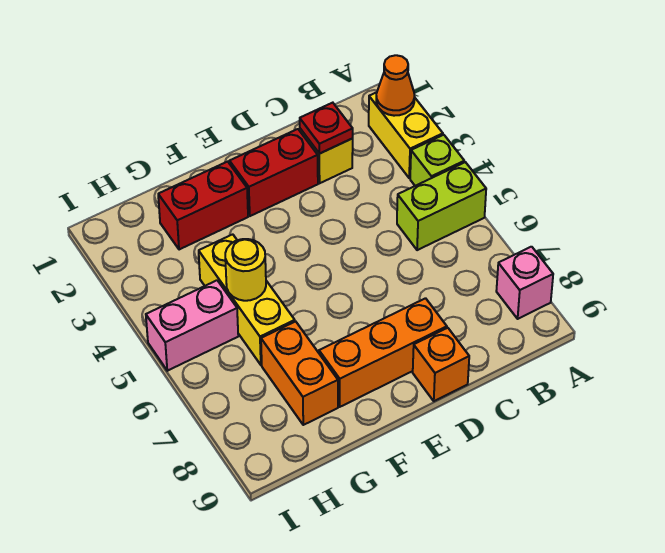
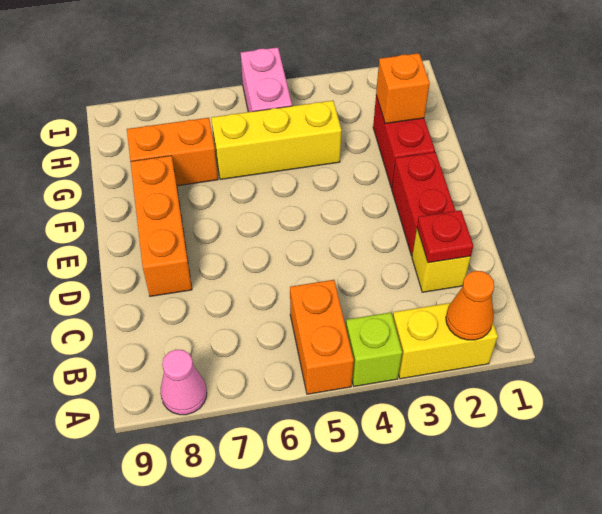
lime 1x2 brick [397,162,486,250] -> orange 1x2 brick [290,280,354,394]
pink 1x1 brick [496,247,553,319] -> pink 1x1 cone [160,350,207,415]
orange 1x1 brick [413,328,469,401] -> orange 1x1 brick moved to [376,53,430,124]
yellow 1x1 round brick [225,239,266,301] -> none

